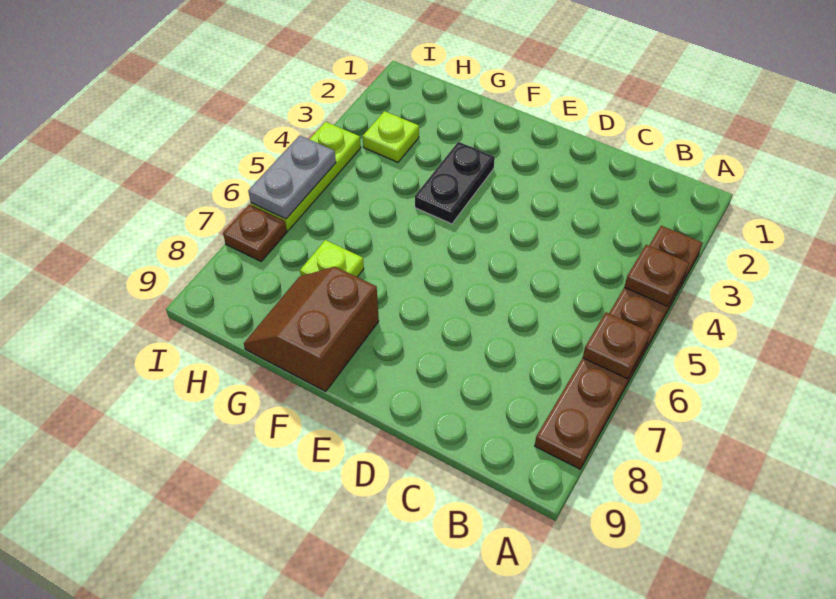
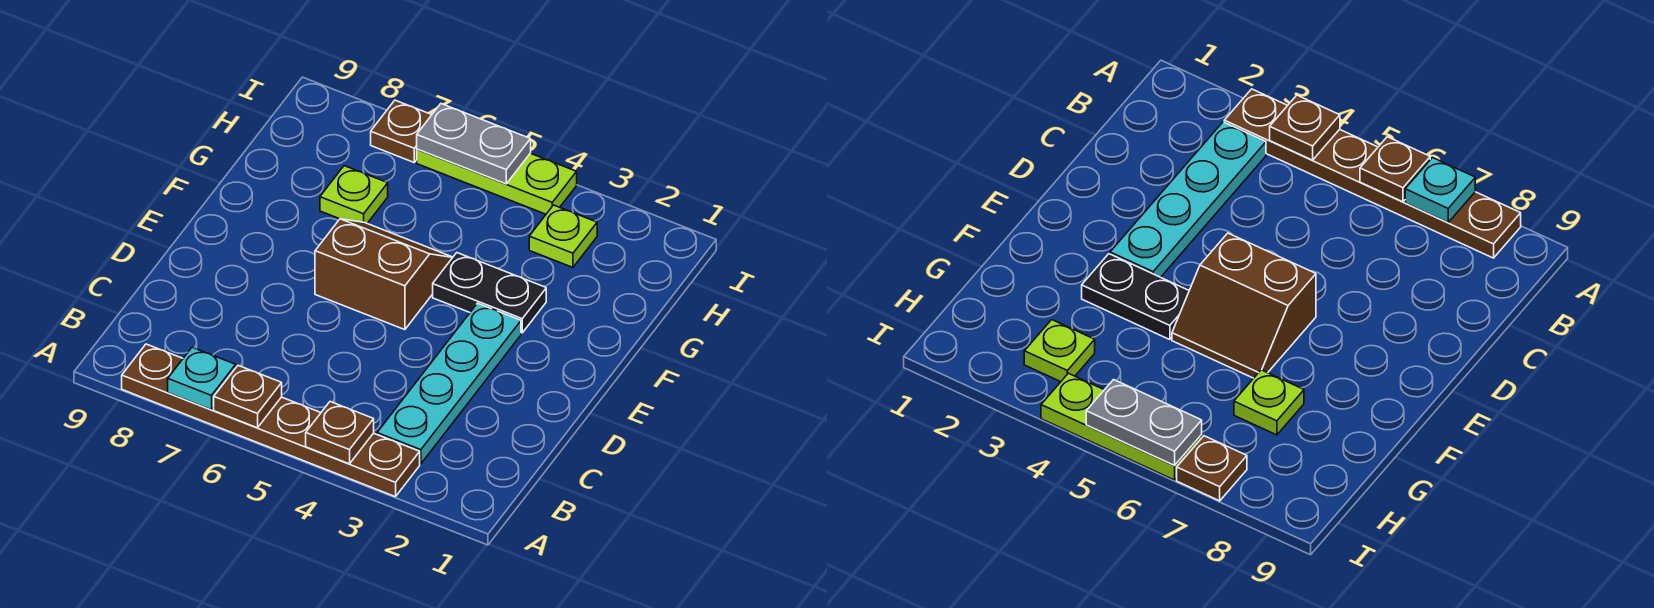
none -> cyan 1x1 plate [168,347,236,410]
none -> cyan 1x4 plate [377,303,521,464]
brown 2x2 slope [244,267,379,391] -> brown 2x2 slope moved to [315,219,453,330]

